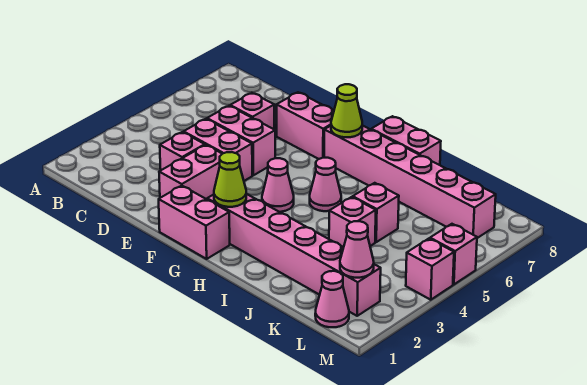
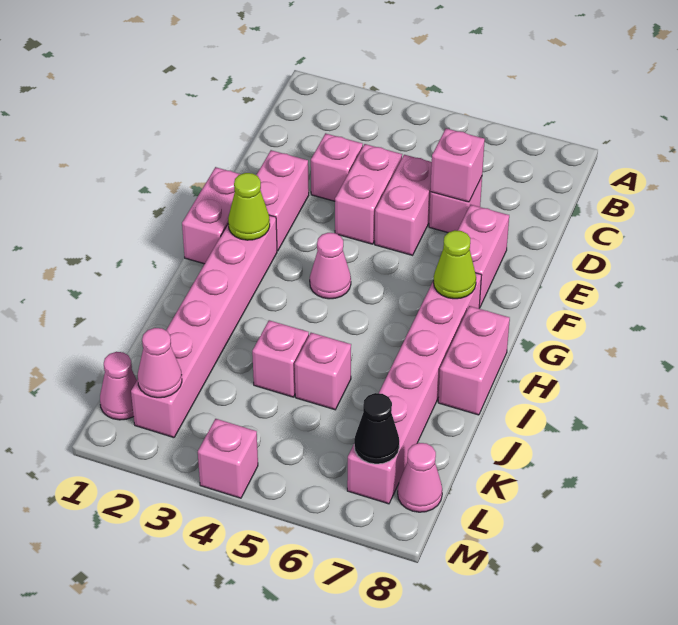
pink 1x2 brick [159,145,222,199] -> pink 1x2 brick turned to [257,150,309,251]
pink 1x1 cone [310,158,341,211] -> pink 1x1 cone moved to [398,443,442,512]
none -> black 1x1 cone [354,393,399,464]
pink 1x1 brick [430,224,477,284] -> pink 1x1 brick moved to [430,128,485,202]

